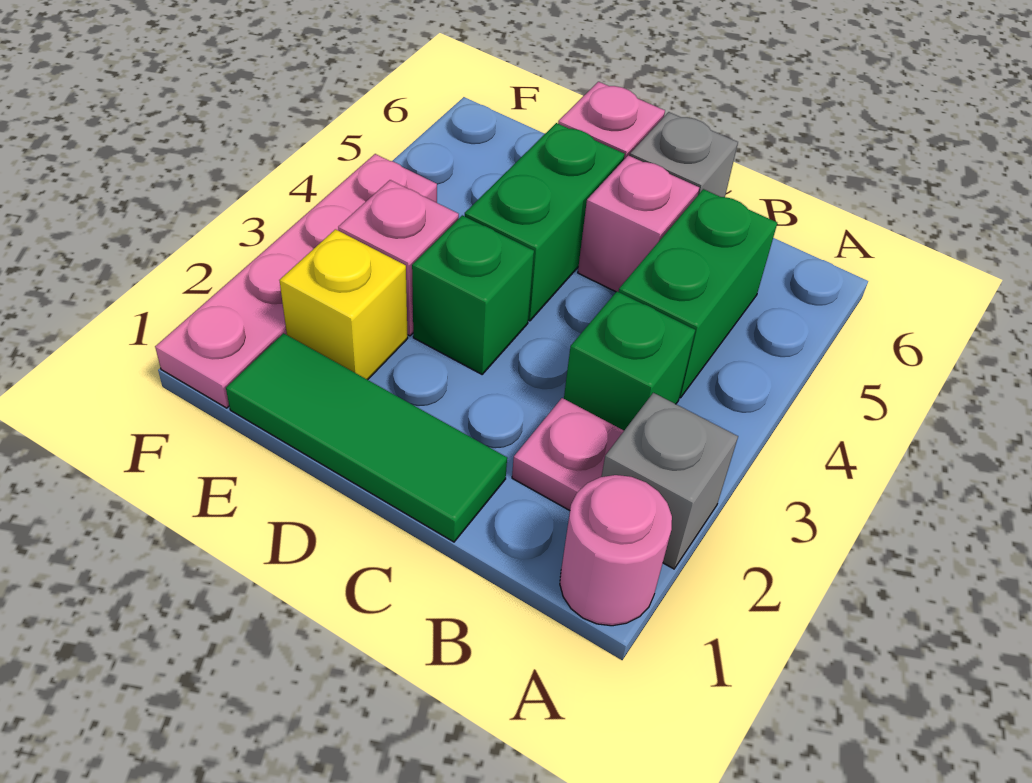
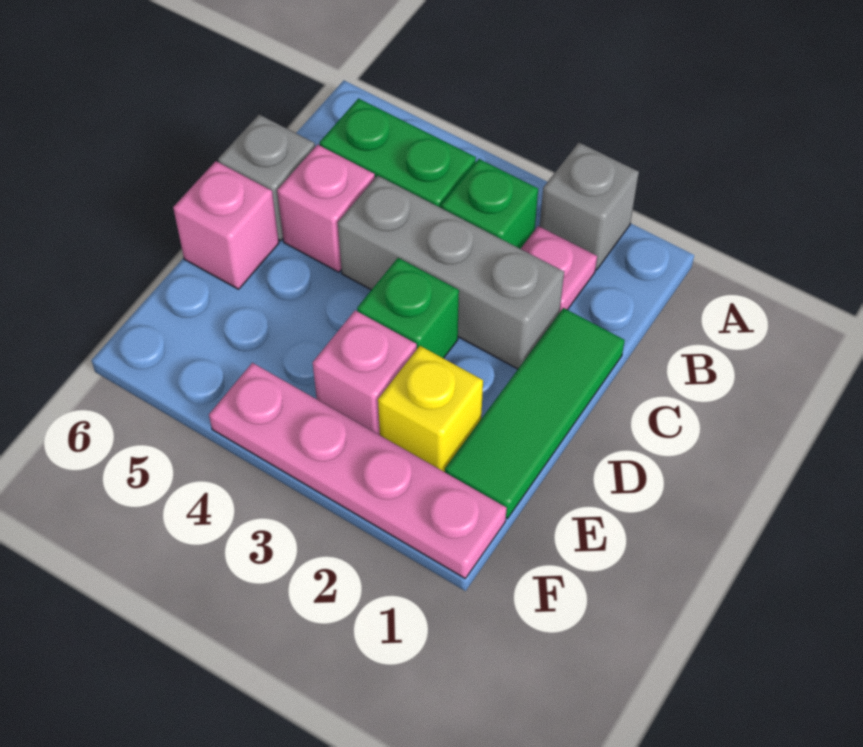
pink 1x1 round brick [560,475,672,626] -> none
none -> grey 1x3 brick [338,176,564,369]
green 1x2 brick [465,123,625,321] -> none

